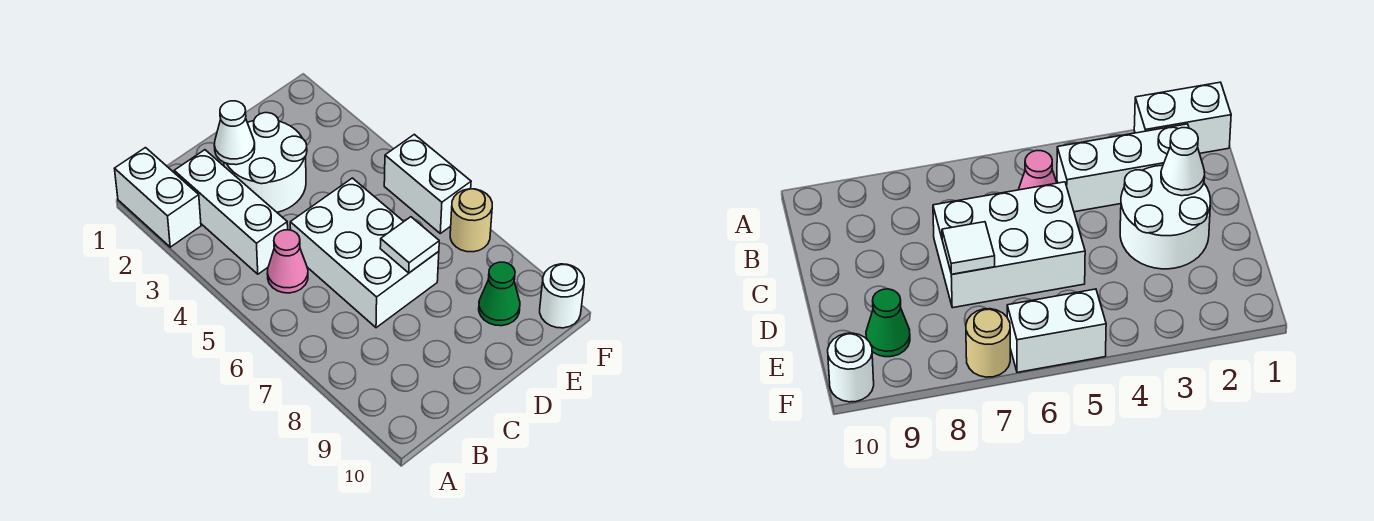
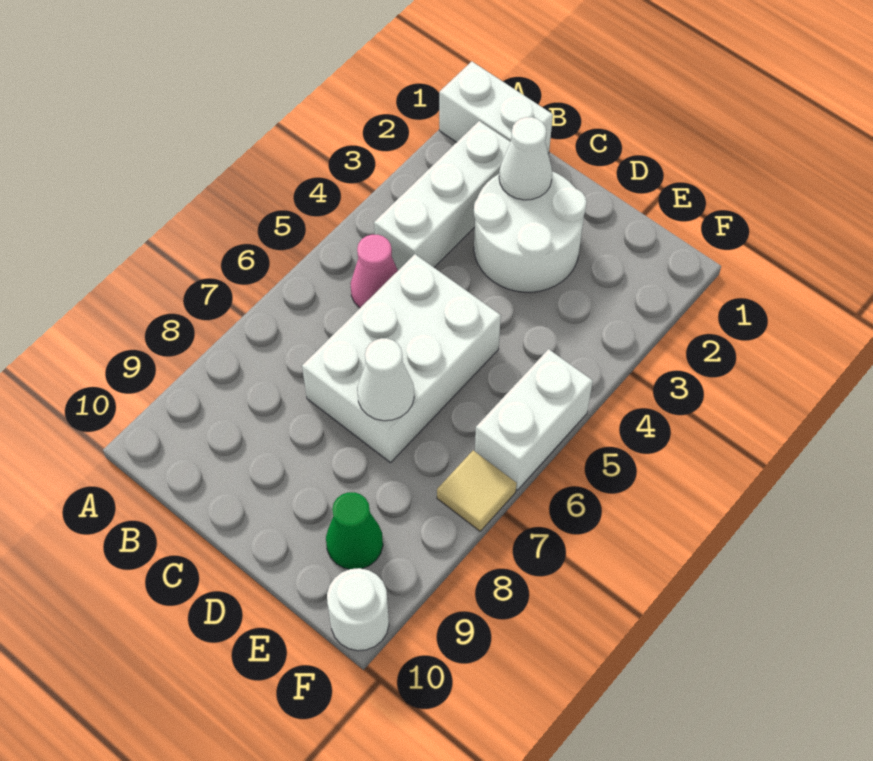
white 1x2 brick [115,148,201,247] -> white 1x2 brick turned to [439,61,553,154]
white 1x1 tile [380,217,439,273] -> white 1x1 cone [357,338,414,421]
tan 1x1 round brick [450,189,492,252] -> tan 1x1 tile [437,450,517,531]

